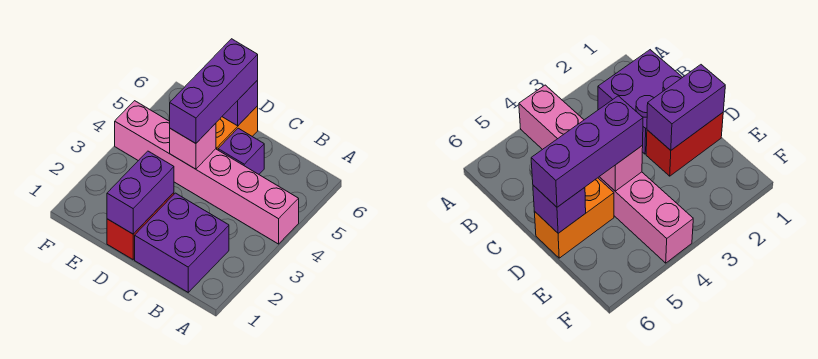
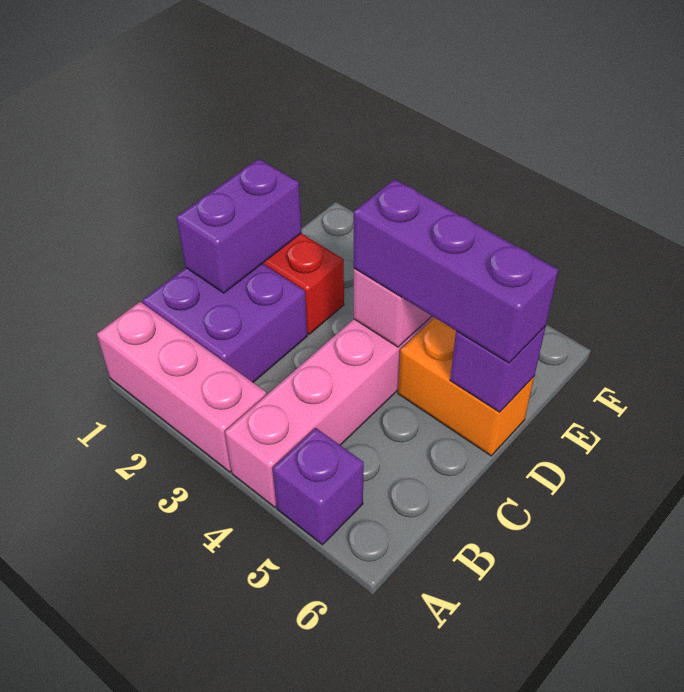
none -> pink 1x3 brick [97,302,266,472]
purple 1x1 brick [218,128,264,174] -> purple 1x1 brick moved to [273,428,364,545]
purple 1x2 brick [107,151,174,234] -> purple 1x2 brick turned to [176,159,302,293]

